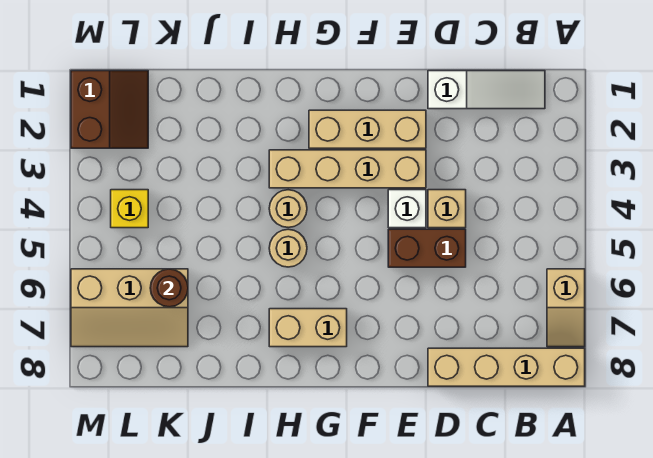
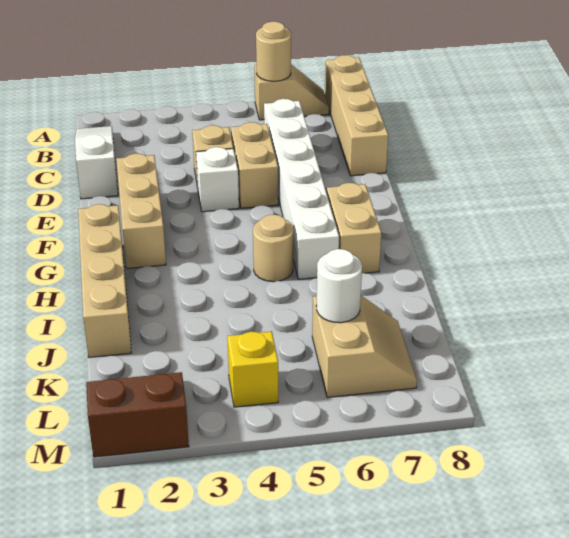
none -> white 1x6 brick [264,99,339,279]
brown 1x2 brick [388,229,466,267] -> tan 1x2 brick [231,122,278,208]
tan 1x4 brick [269,150,426,188] -> tan 1x4 brick moved to [78,204,132,357]
tan 1x1 round brick [269,190,307,227] -> tan 1x1 round brick moved to [256,22,291,81]
tan 2x3 slope [71,269,188,347] -> tan 2x2 slope [312,296,417,397]
brown 1x1 round brick [150,269,188,307] -> white 1x1 round brick [316,249,362,323]

